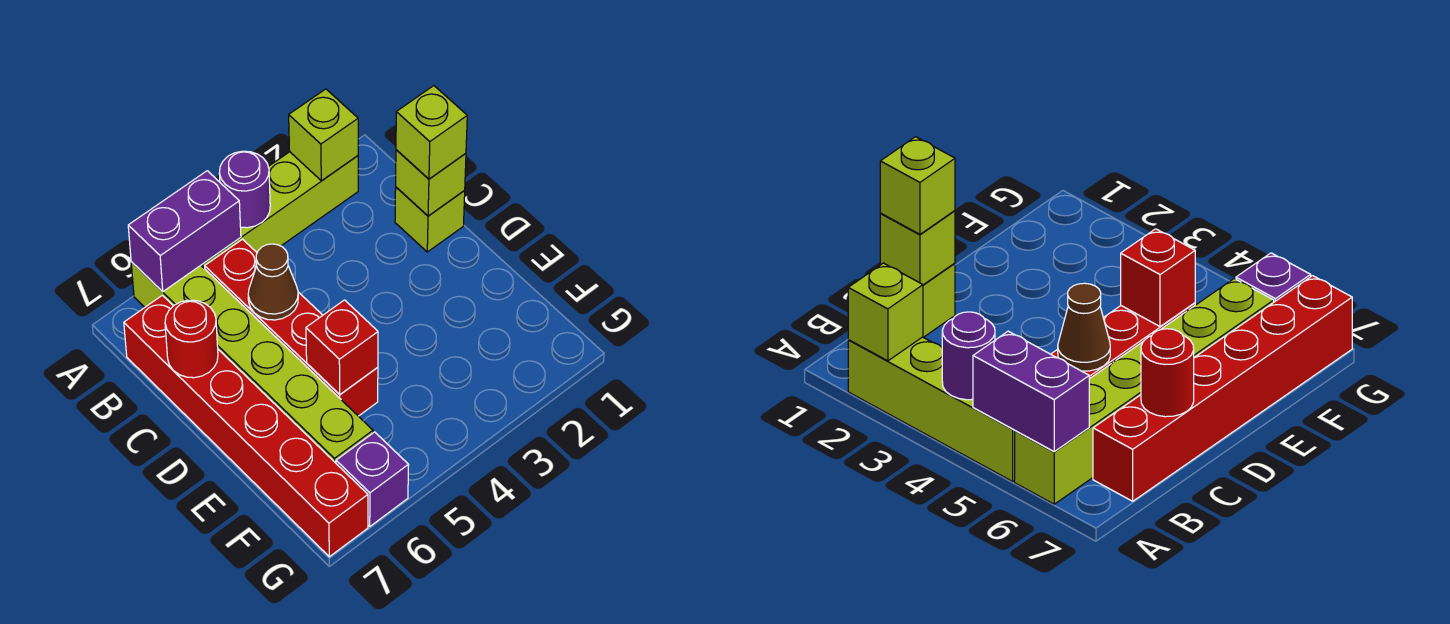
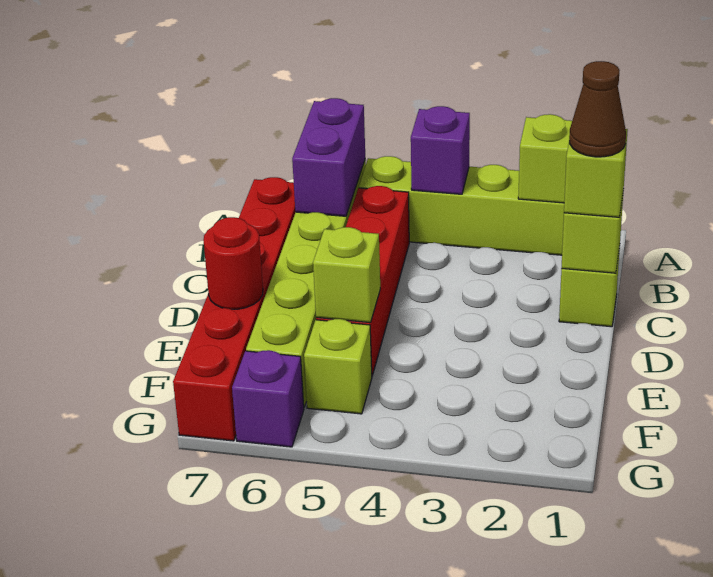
purple 1x1 round brick [219,151,270,228] -> purple 1x1 brick [411,106,470,194]
purple 1x2 brick [128,171,241,292] -> purple 1x2 brick turned to [292,98,365,216]
brown 1x1 cone [248,244,298,320] -> brown 1x1 cone moved to [569,61,626,157]
red 1x1 round brick [165,300,218,378] -> red 1x1 round brick moved to [203,217,263,309]
red 1x1 brick [306,300,378,395] -> lime 1x1 brick [313,227,380,323]
none -> lime 1x1 brick [304,319,372,414]

